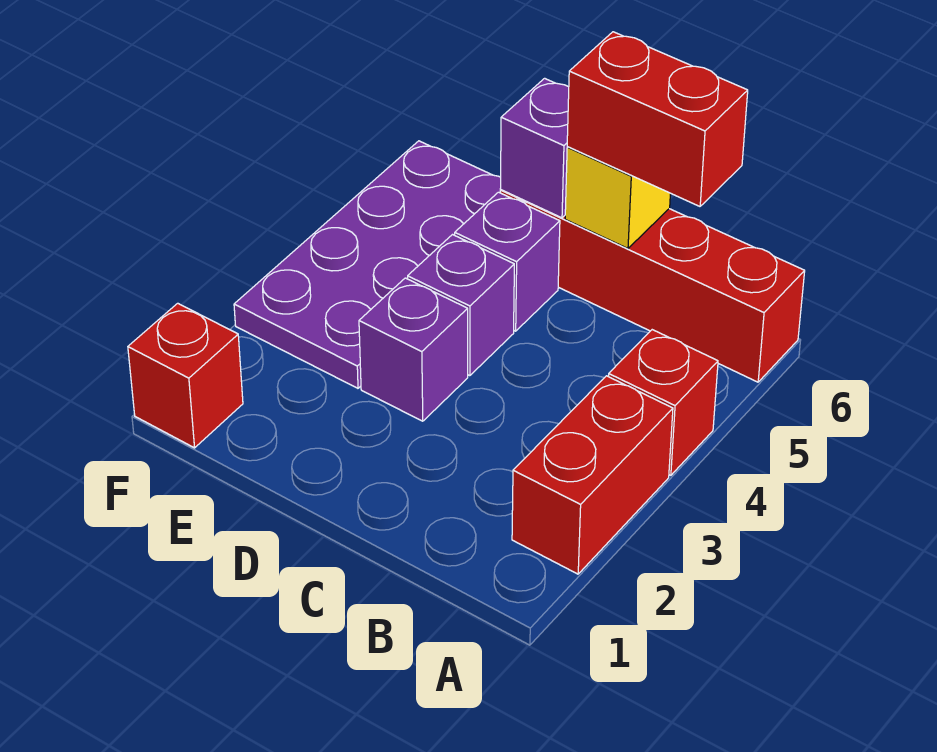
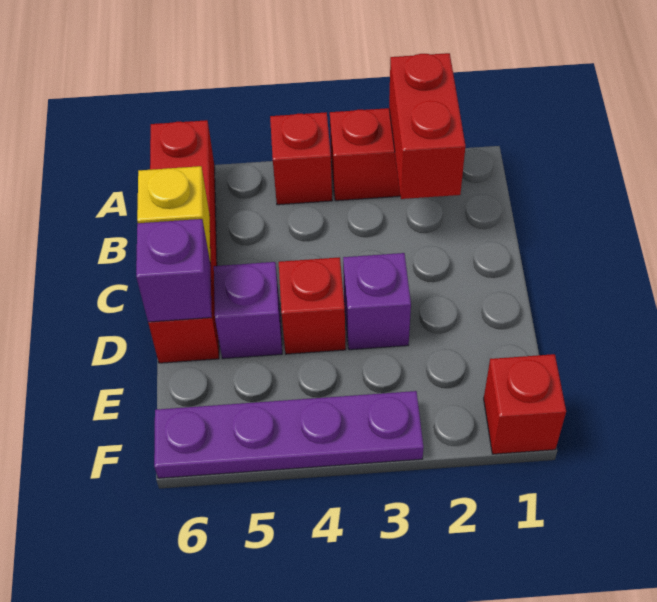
red 1x2 brick [567,32,748,206] -> red 1x2 brick moved to [389,53,466,199]
purple 1x1 brick [408,235,514,376] -> red 1x1 brick [279,257,346,354]
purple 2x4 plate [234,141,501,388] -> purple 1x4 plate [154,391,424,478]

